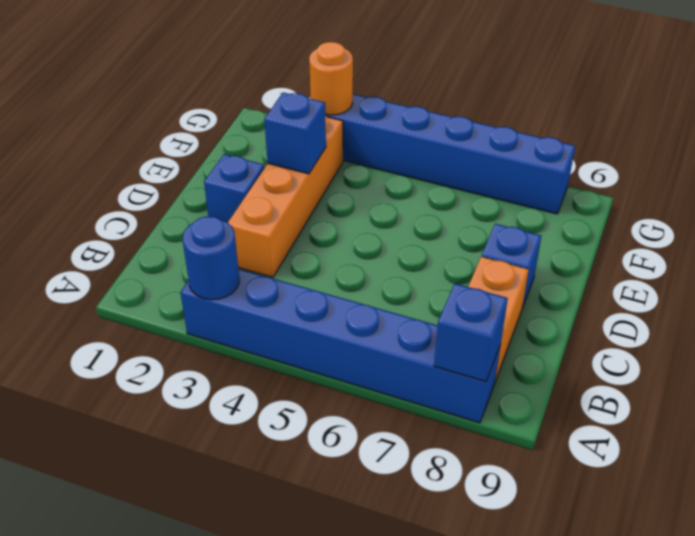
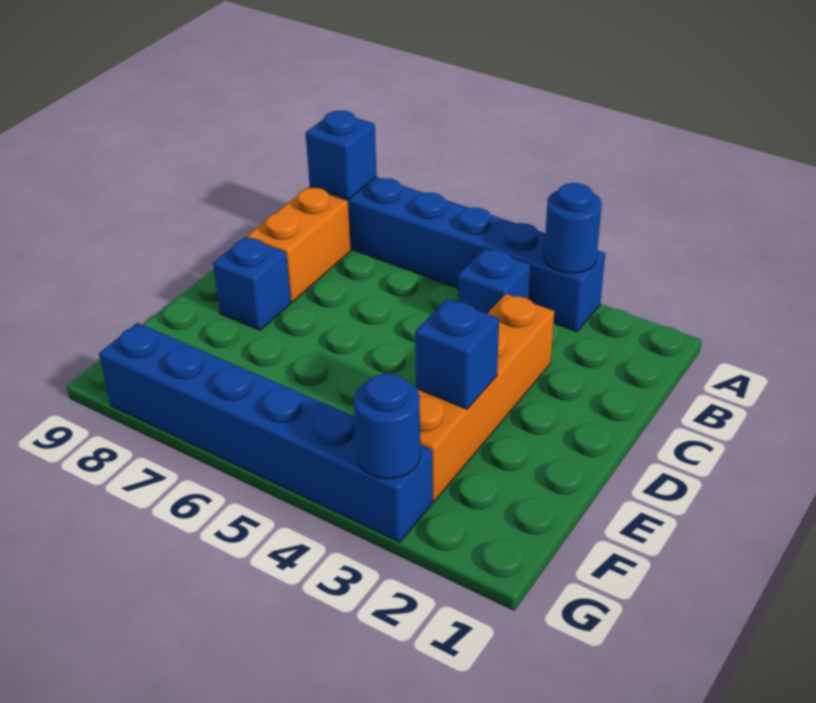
blue 1x1 brick [204,154,265,223] -> blue 1x1 brick moved to [458,248,531,313]
orange 1x1 round brick [309,42,353,115] -> blue 1x1 round brick [354,374,420,479]

